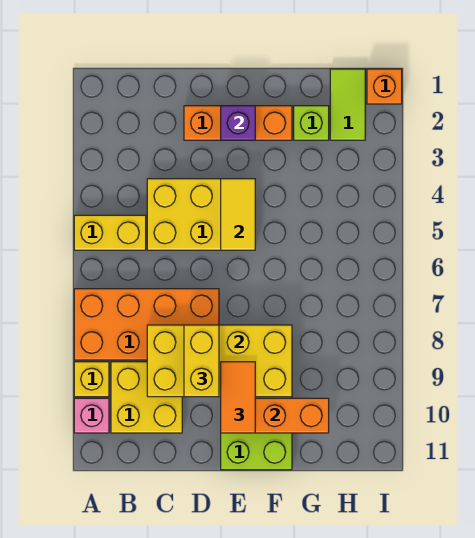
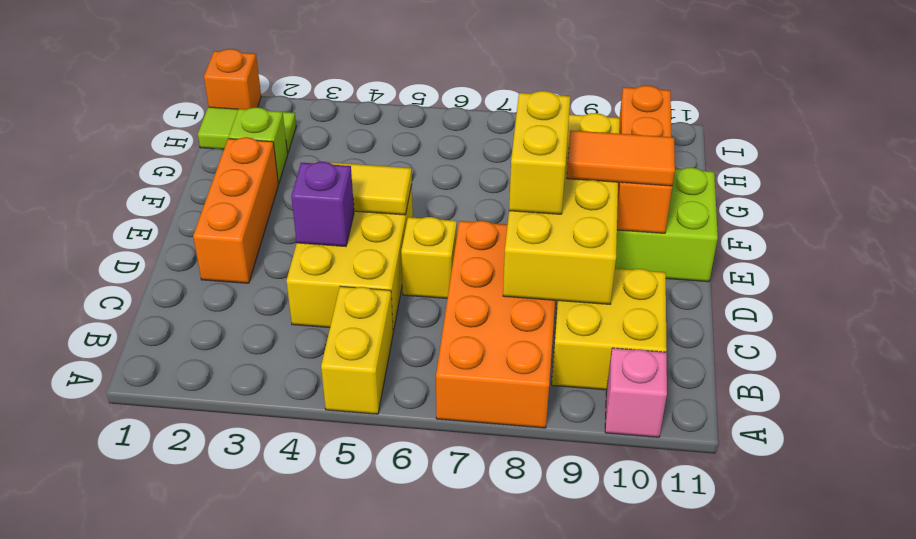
yellow 1x1 brick [74,362,109,397] -> yellow 1x1 brick moved to [401,217,457,298]
yellow 1x2 brick [184,325,219,397] -> yellow 1x2 brick turned to [509,91,570,214]
purple 1x1 brick [221,106,255,140] -> purple 1x1 brick moved to [291,162,354,247]

